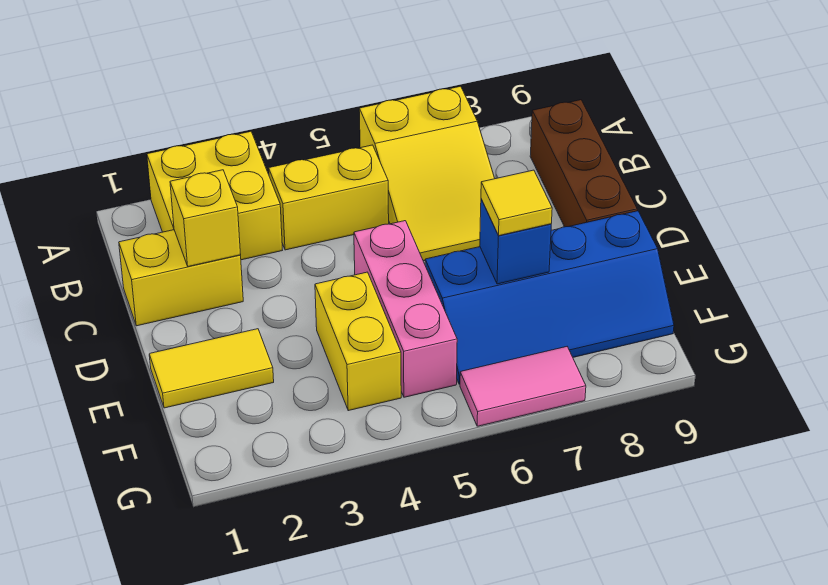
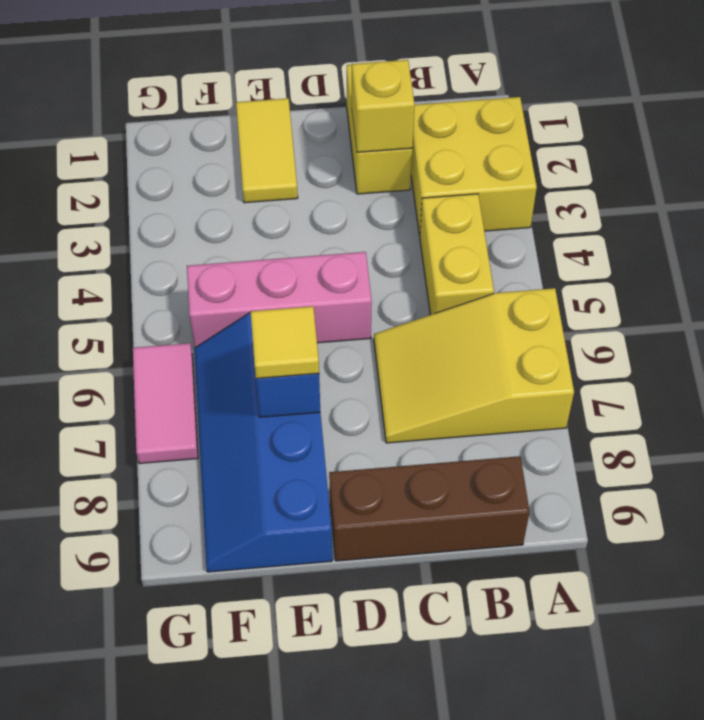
yellow 1x2 brick [315,272,401,411] -> none

